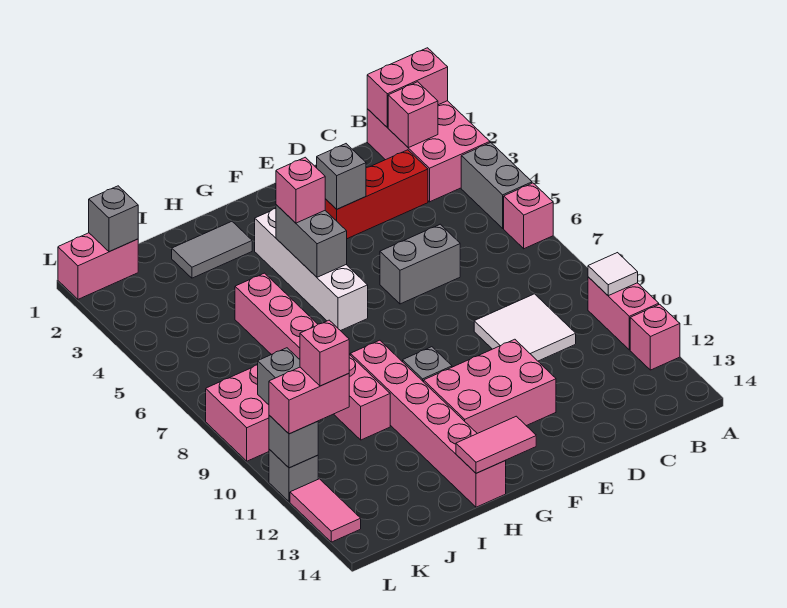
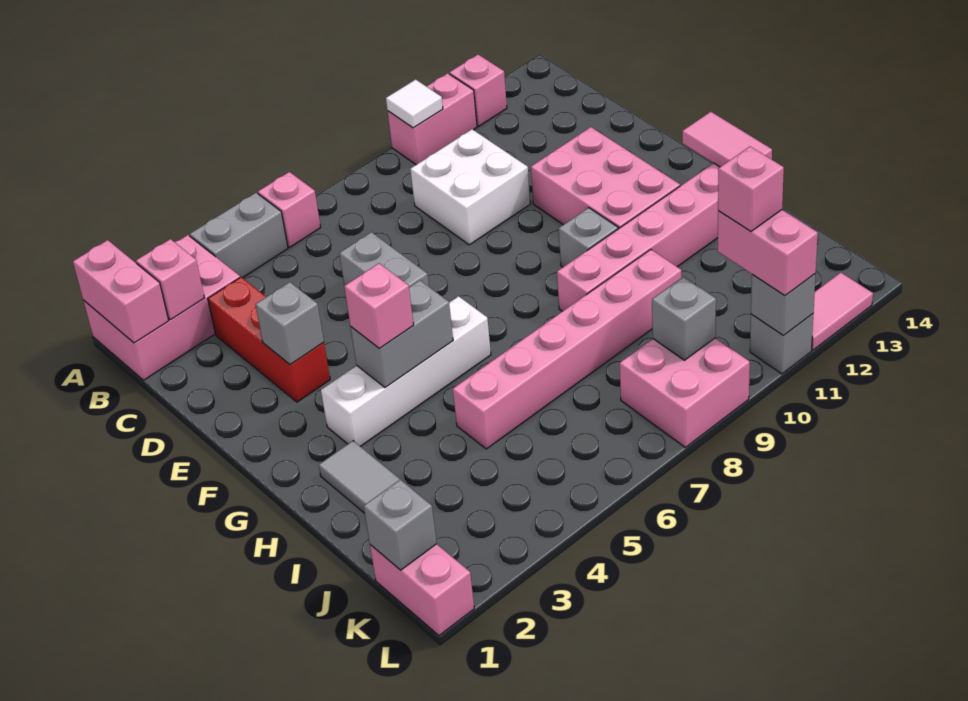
white 2x2 tile [474,294,576,361] -> white 2x2 brick [410,129,530,245]

